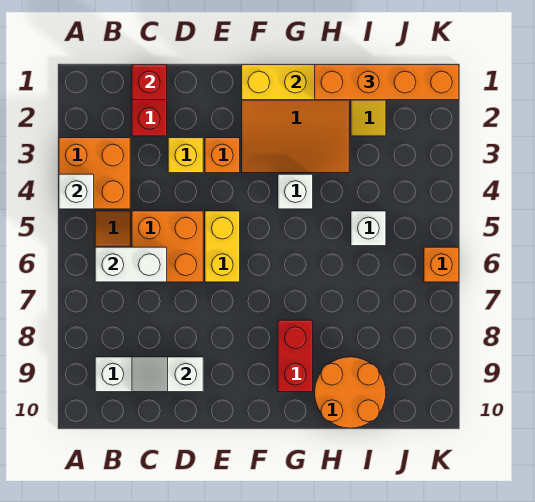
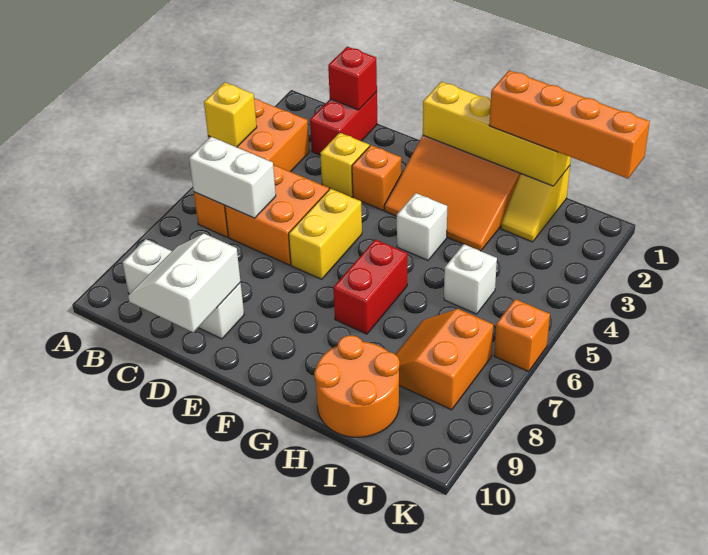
white 1x1 brick [59,174,94,209] -> yellow 1x1 brick [204,82,257,147]
white 1x2 slope [132,357,203,392] -> white 2x2 slope [128,234,240,332]
red 1x2 brick [278,320,313,392] -> red 1x2 brick moved to [333,239,407,334]
none -> orange 2x2 slope [395,309,493,410]

